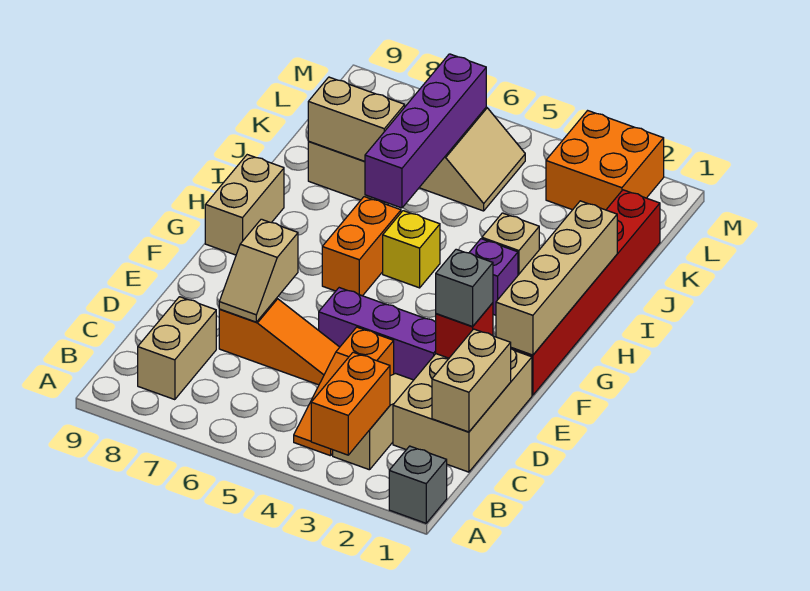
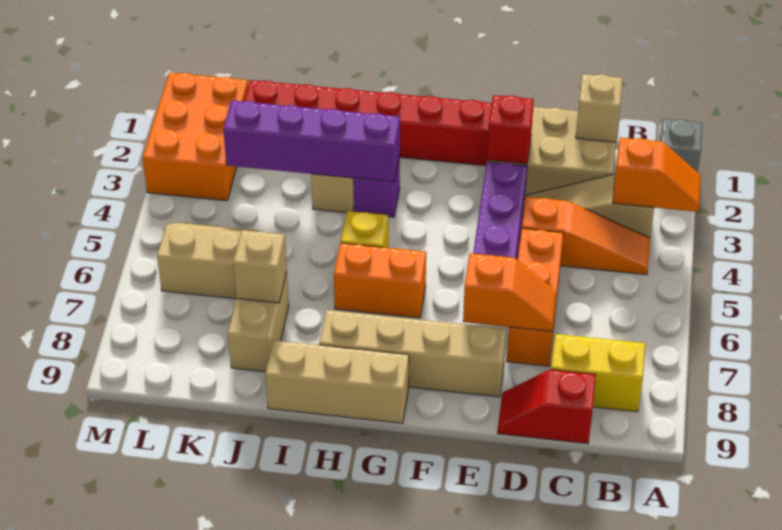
orange 1x2 brick [311,352,390,455] -> orange 1x2 slope [613,138,701,212]
tan 1x2 brick [138,297,216,400] -> yellow 1x2 brick [551,334,645,412]
tan 1x2 brick [432,329,511,432] -> tan 1x1 brick [576,74,623,142]
none -> red 1x2 slope [498,370,596,444]
orange 1x3 slope [219,298,340,385] -> orange 1x3 brick [507,228,563,366]
tan 1x2 slope [219,219,298,322] -> orange 1x2 slope [463,253,557,331]
grey 1x1 brick [436,249,493,326] -> none
tan 1x4 brick [496,201,617,355] -> tan 1x4 brick moved to [319,310,506,397]
tan 1x2 brick [205,155,284,255] -> tan 1x3 brick [265,340,409,423]
purple 1x4 brick [365,54,486,208] -> purple 1x4 brick moved to [223,100,400,182]
tan 1x2 brick [308,77,405,161] -> tan 1x1 brick [233,230,287,303]
orange 2x2 brick [546,111,664,210] -> orange 2x3 brick [143,73,248,201]

